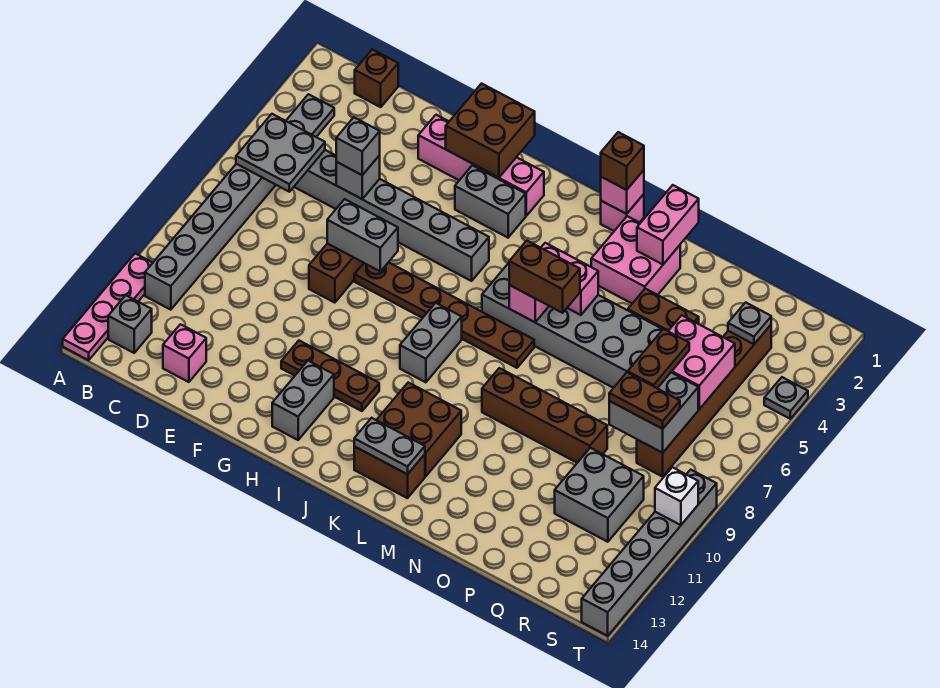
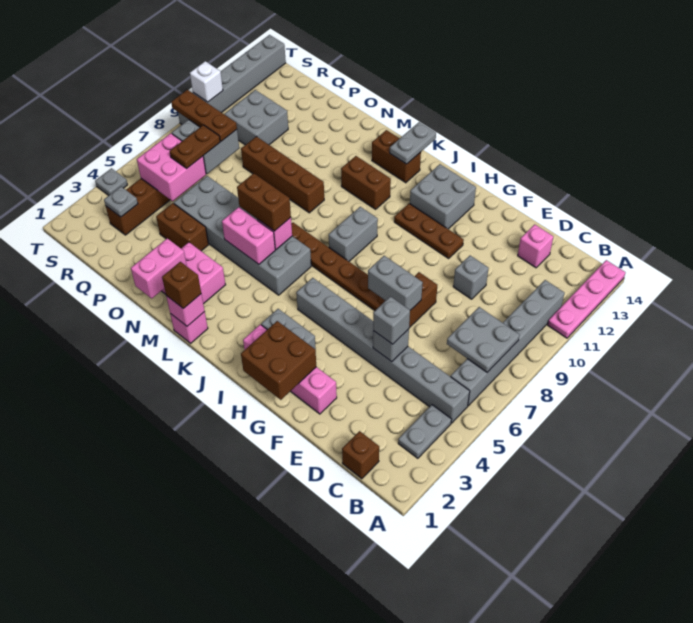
grey 2x2 plate [236,114,325,192] -> grey 2x2 plate moved to [447,307,519,372]
grey 1x1 brick [108,295,152,353] -> grey 1x1 brick moved to [453,256,489,299]
grey 1x2 brick [272,361,334,440] -> grey 2x2 brick [410,164,476,229]
brown 2x2 brick [377,382,461,476] -> brown 1x2 brick [341,156,391,209]
grey 1x2 plate [354,418,425,474] -> grey 1x2 plate turned to [390,122,436,164]
brown 1x2 plate [609,372,680,429] -> brown 1x3 plate [171,90,237,141]

